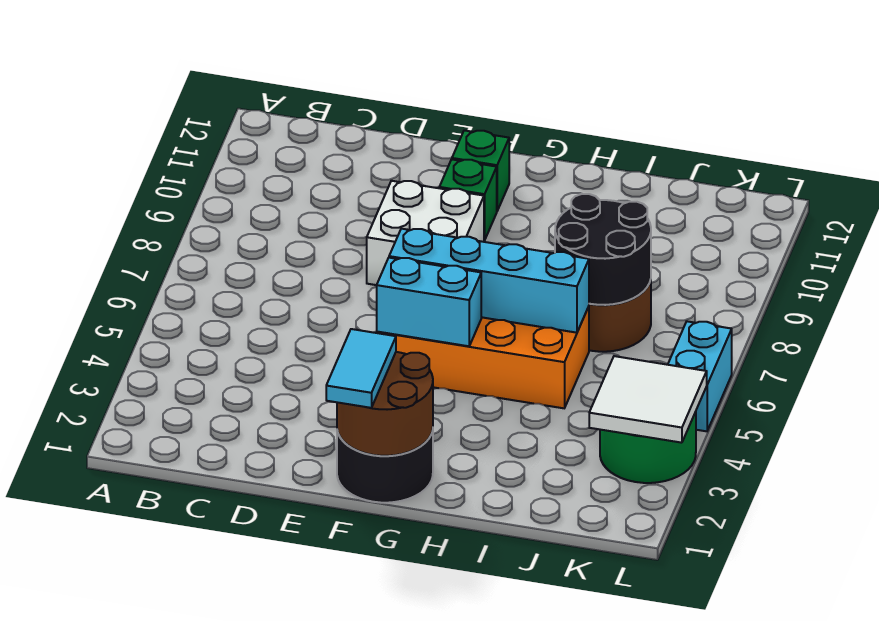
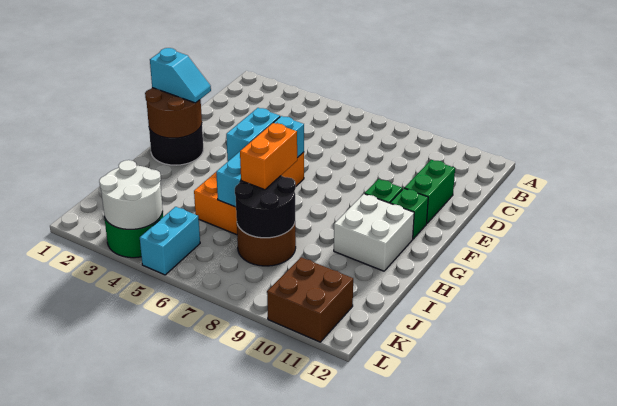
none -> green 1x2 brick [404,160,455,223]
white 2x2 brick [367,181,484,285] -> white 2x2 brick moved to [334,194,414,271]
cyan 1x2 tile [326,329,396,408] -> cyan 1x2 slope [150,48,211,103]
none -> orange 1x2 brick [240,123,297,190]
white 2x2 tile [589,356,707,443] -> white 2x2 round brick [99,160,163,229]
none -> brown 2x2 brick [267,257,353,342]
cyan 1x2 brick [668,321,732,431] -> cyan 1x2 brick turned to [140,207,200,275]

